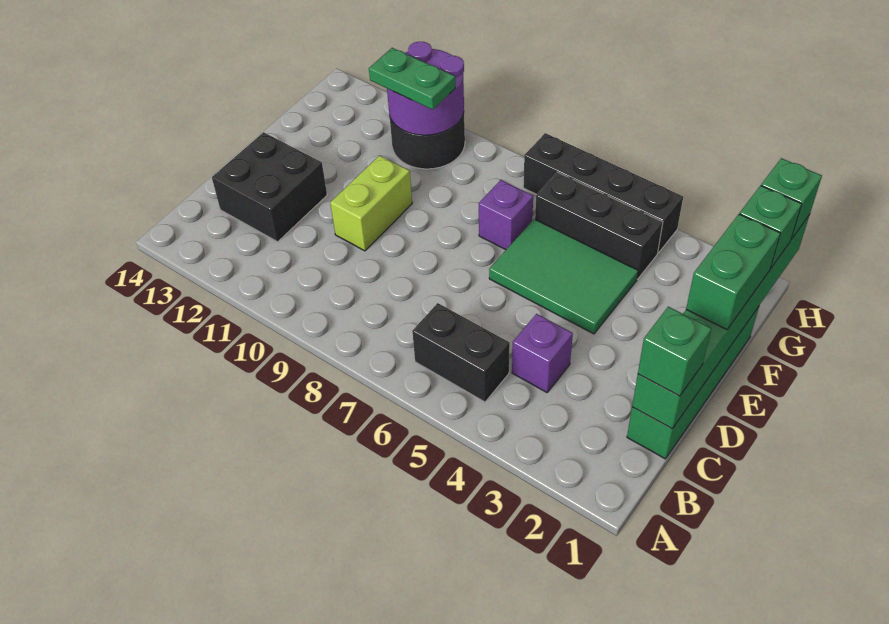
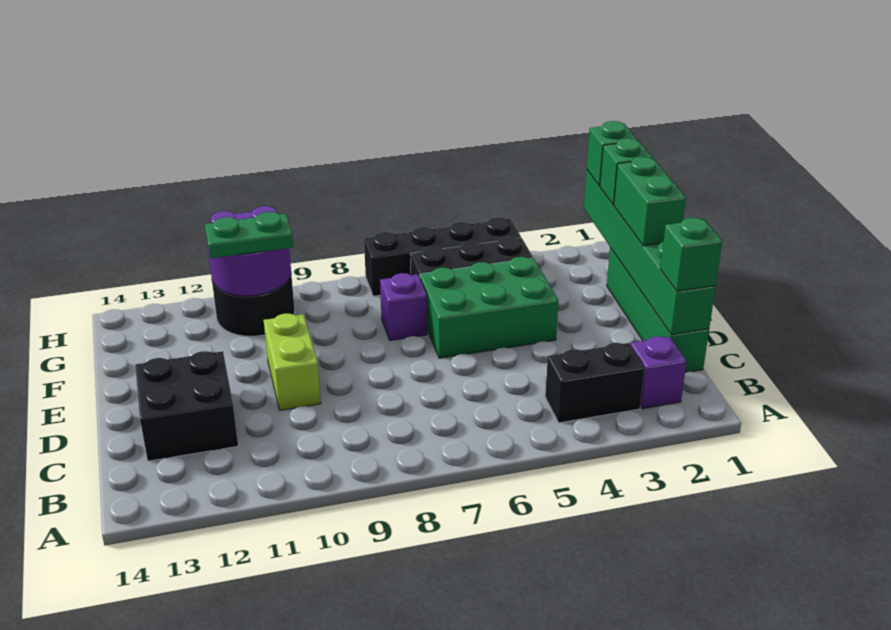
black 1x2 brick [412,303,510,402] -> black 1x2 brick moved to [545,343,645,423]
purple 1x1 brick [512,314,573,392] -> purple 1x1 brick moved to [631,336,687,409]
green 2x3 tile [489,219,638,334] -> green 2x3 brick [420,257,558,358]

